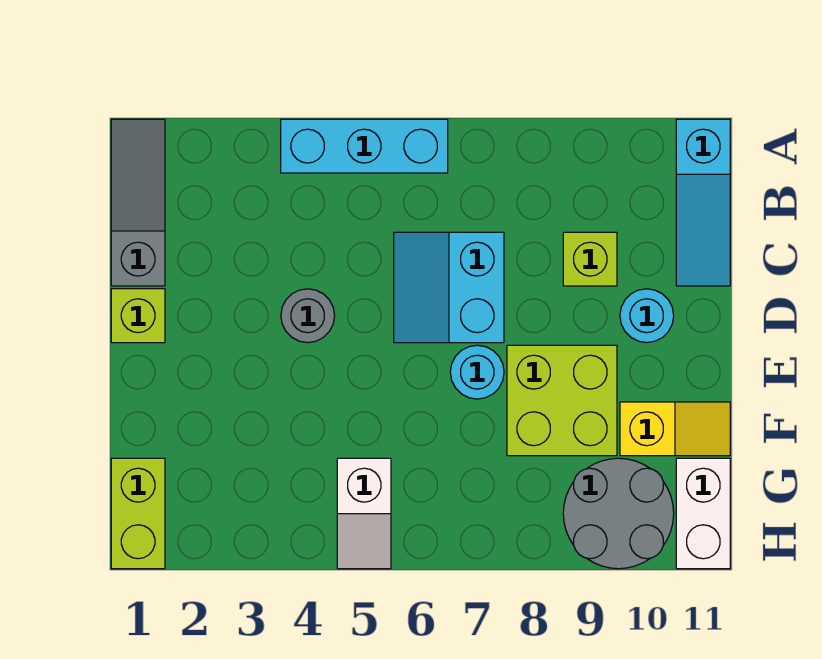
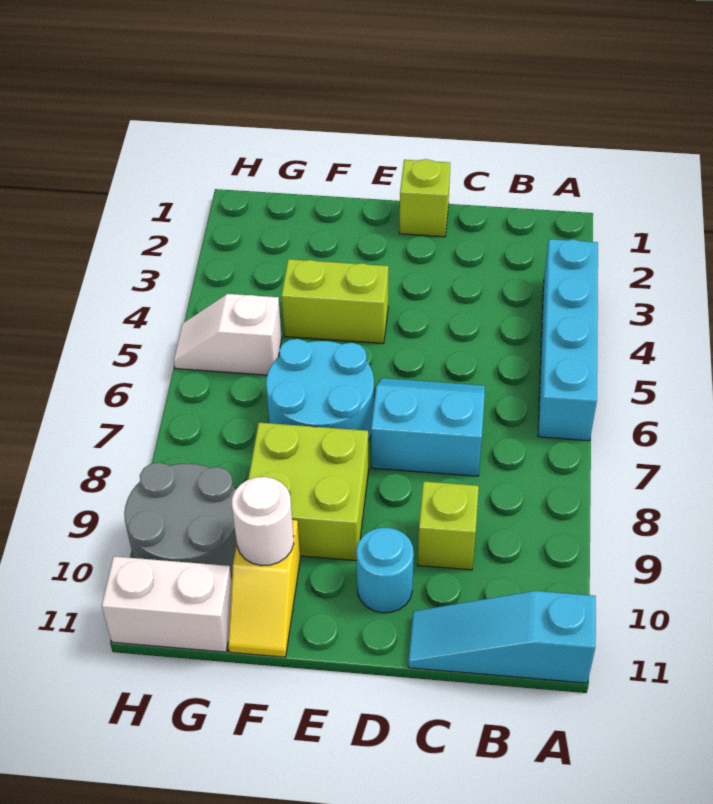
grey 1x3 slope [111,119,165,286] -> none
cyan 1x3 brick [281,119,448,173] -> cyan 1x4 brick [538,239,598,441]
grey 1x1 round brick [281,289,335,343] -> none
cyan 1x1 round brick [450,345,504,399] -> cyan 2x2 round brick [266,339,374,440]
none -> white 1x1 round brick [232,477,294,566]
lime 1x2 brick [111,458,165,569] -> lime 1x2 brick moved to [281,259,389,344]

